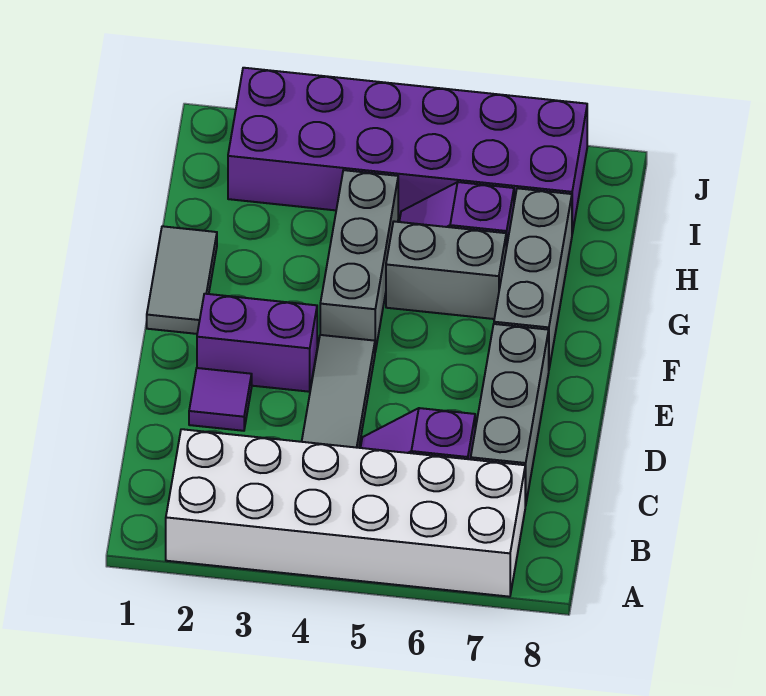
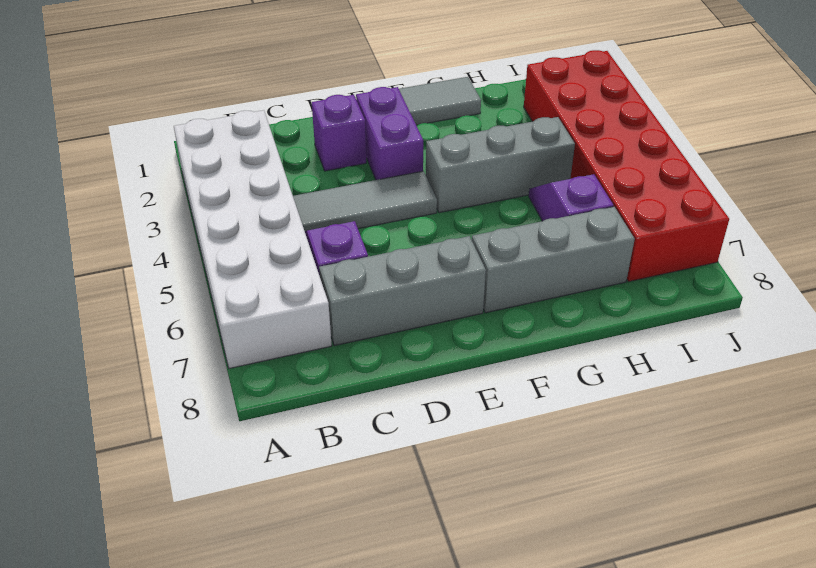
purple 1x1 tile [189,368,252,431] -> purple 1x1 brick [312,95,366,171]
grey 1x2 brick [386,221,506,319] -> none
purple 2x6 brick [228,68,587,233] -> red 2x6 brick [524,50,729,282]

